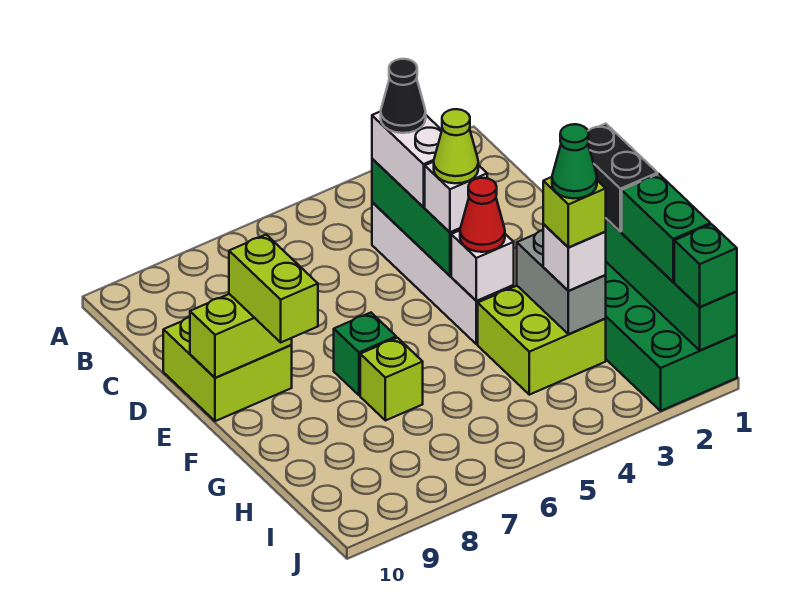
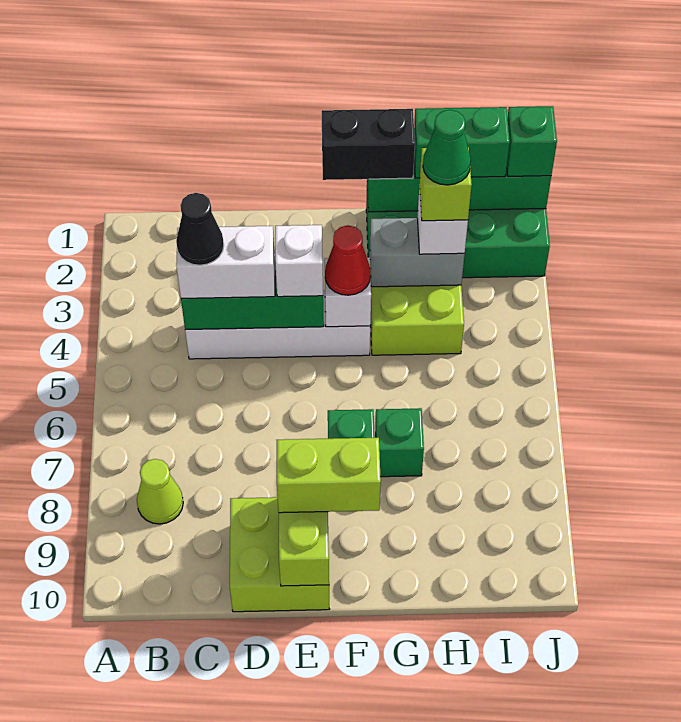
lime 1x1 cone [434,109,478,183] -> lime 1x1 cone moved to [137,459,183,524]
lime 1x1 brick [360,338,423,421] -> green 1x1 brick [375,408,424,477]

